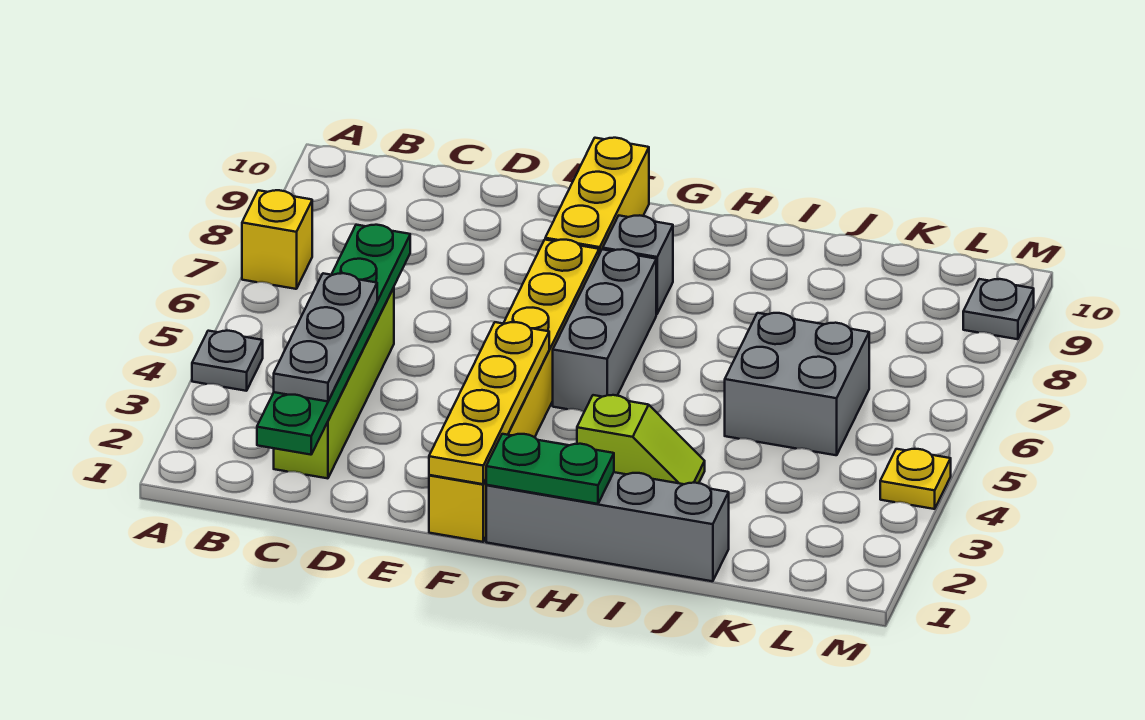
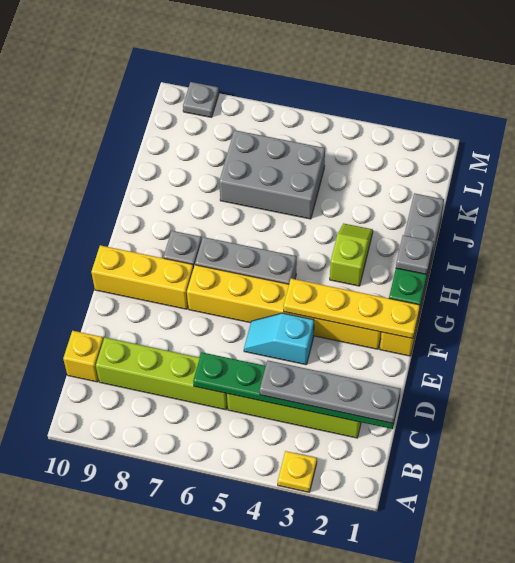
grey 1x1 plate [192,331,263,391] -> grey 1x1 plate moved to [396,235,434,274]
yellow 1x1 brick [242,190,312,289] -> yellow 1x1 brick moved to [63,331,104,382]
grey 1x3 plate [274,273,377,401] -> grey 1x4 plate [260,361,401,424]
none -> lime 1x4 brick [96,338,228,410]
none -> cyan 1x2 slope [244,313,314,365]
grey 2x2 brick [725,313,869,455] -> grey 2x3 brick [219,130,325,219]
yellow 1x1 plate [880,449,951,509] -> yellow 1x1 plate moved to [278,451,317,492]

